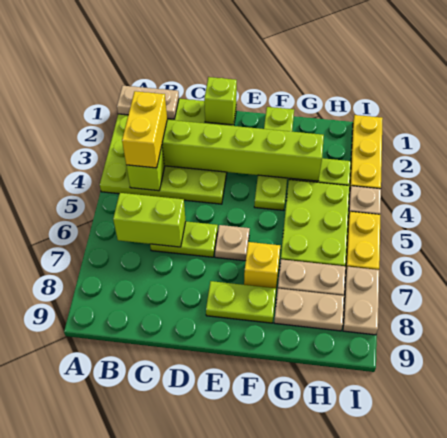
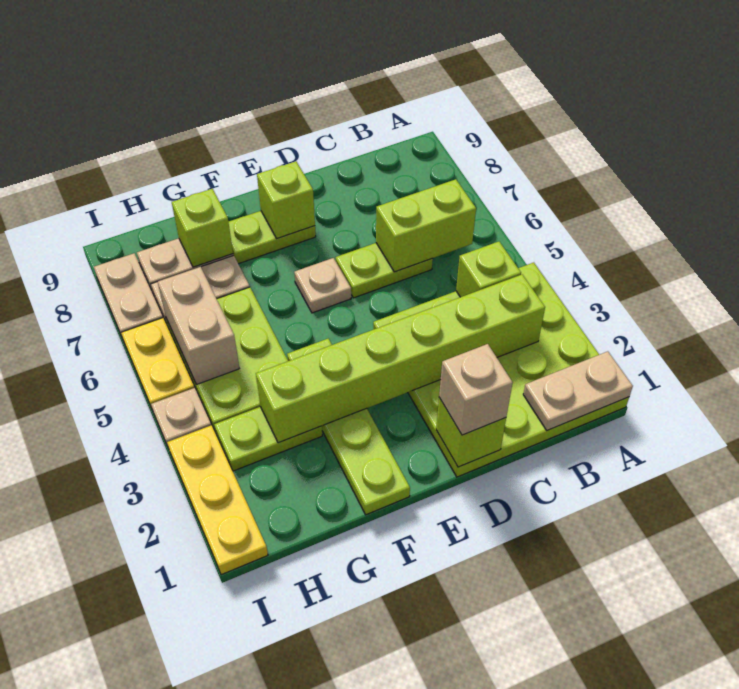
yellow 1x2 brick [122,91,167,168] -> none
none -> tan 1x1 brick [439,344,513,435]
none -> lime 1x1 brick [257,161,315,239]
yellow 1x1 brick [244,242,280,288] -> none
none -> lime 1x1 brick [172,189,233,267]
none -> tan 1x2 brick [158,267,239,385]

